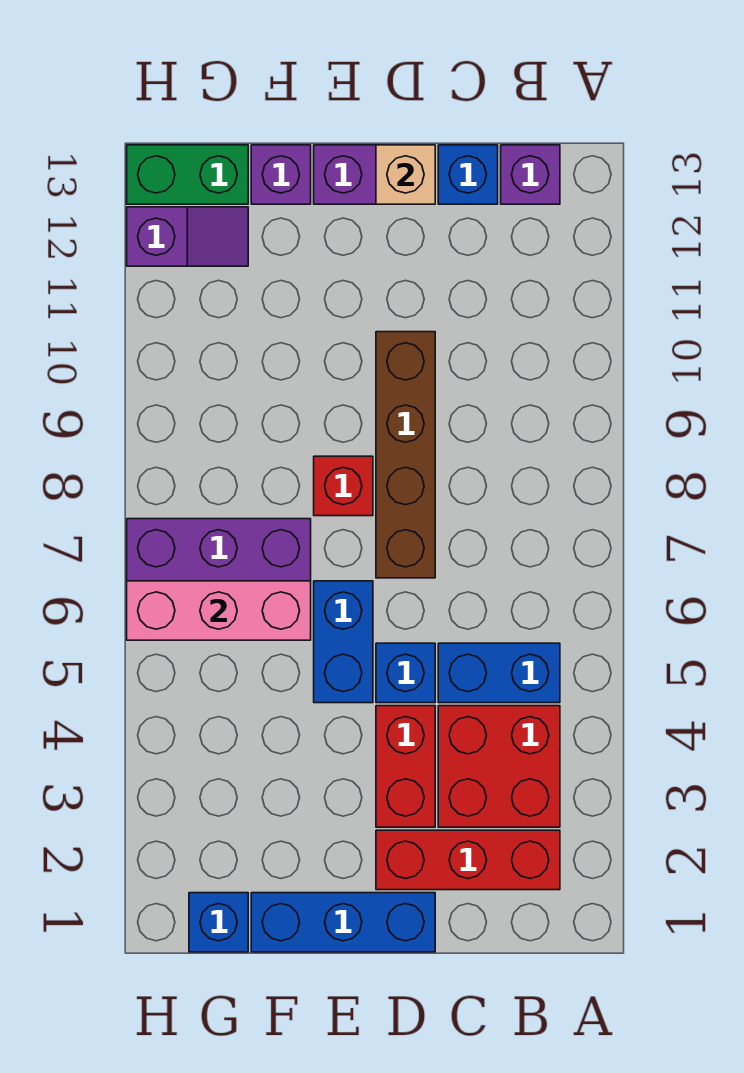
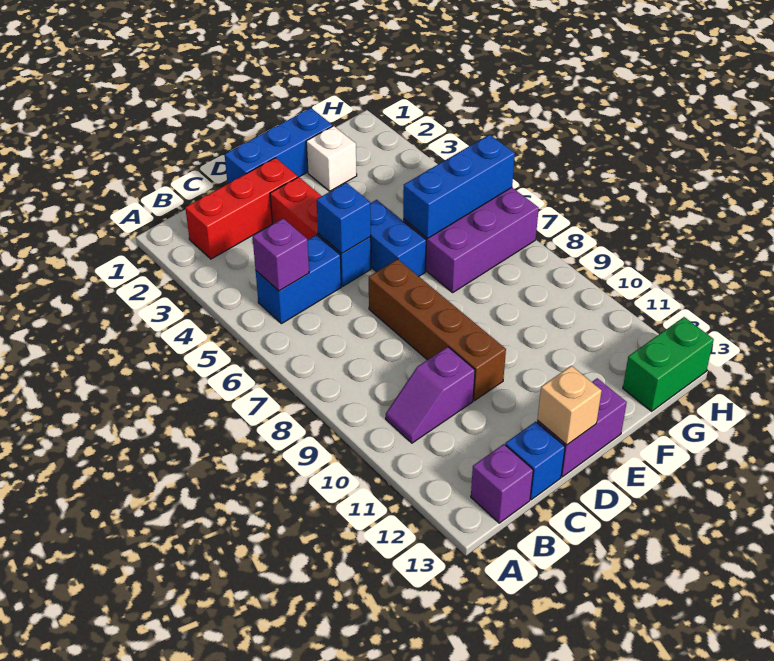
red 2x2 brick [438,706,560,827] -> none
red 1x1 brick [314,456,373,516] -> none
none -> white 1x1 brick [306,126,357,191]
pink 1x3 brick [127,581,311,640] -> blue 1x3 brick [403,135,515,238]
purple 1x1 brick [251,145,311,204] -> purple 1x1 brick moved to [253,218,309,291]
blue 1x1 brick [189,893,248,952] -> blue 1x1 brick moved to [317,183,371,253]
purple 1x2 slope [127,207,248,266] -> purple 1x2 slope moved to [386,347,475,443]

